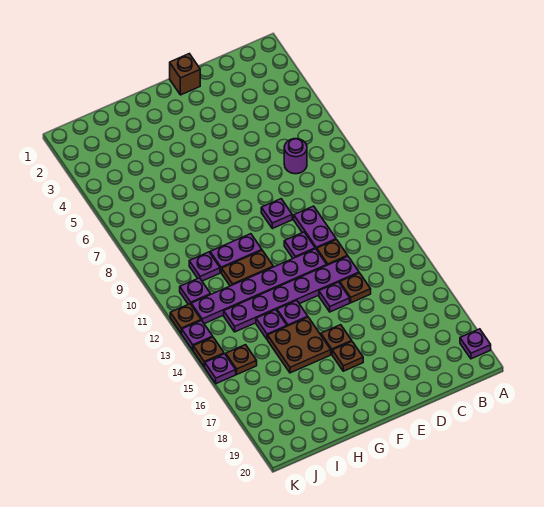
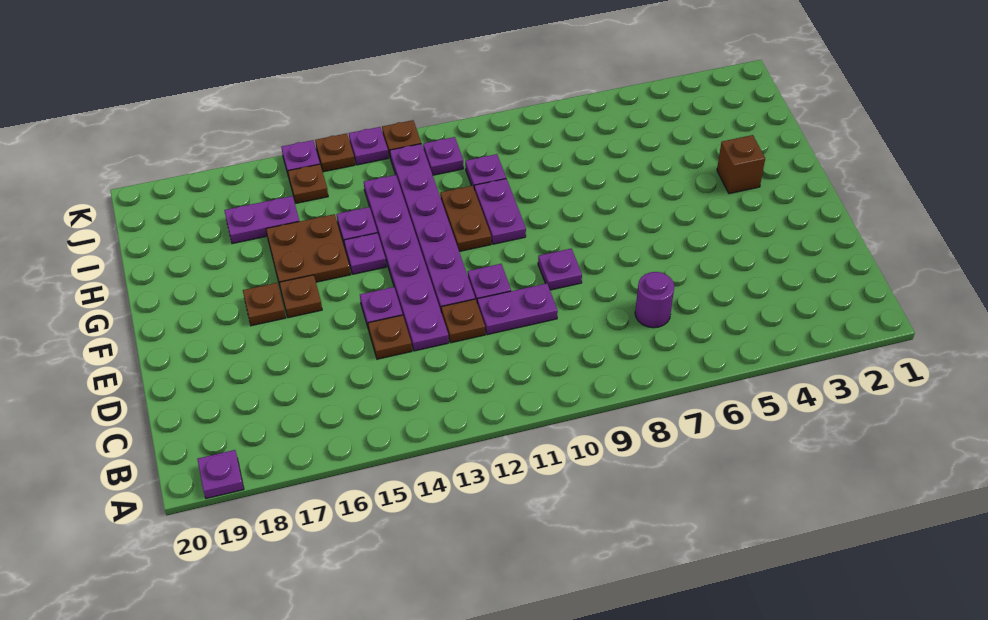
brown 1x1 brick [170,54,200,95] -> brown 1x1 brick moved to [717,135,765,194]
none -> purple 1x2 plate [224,196,299,244]

